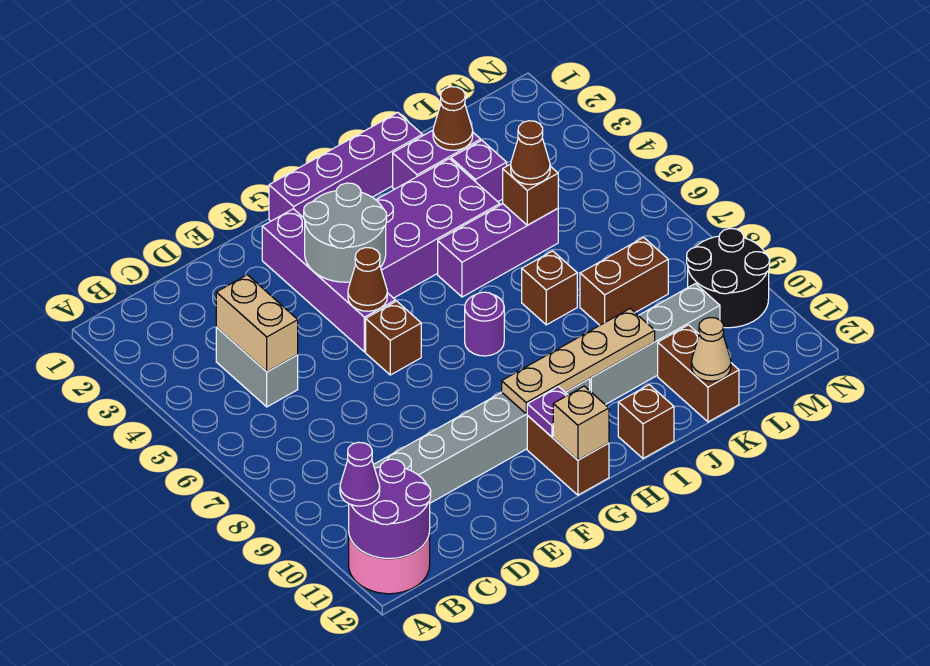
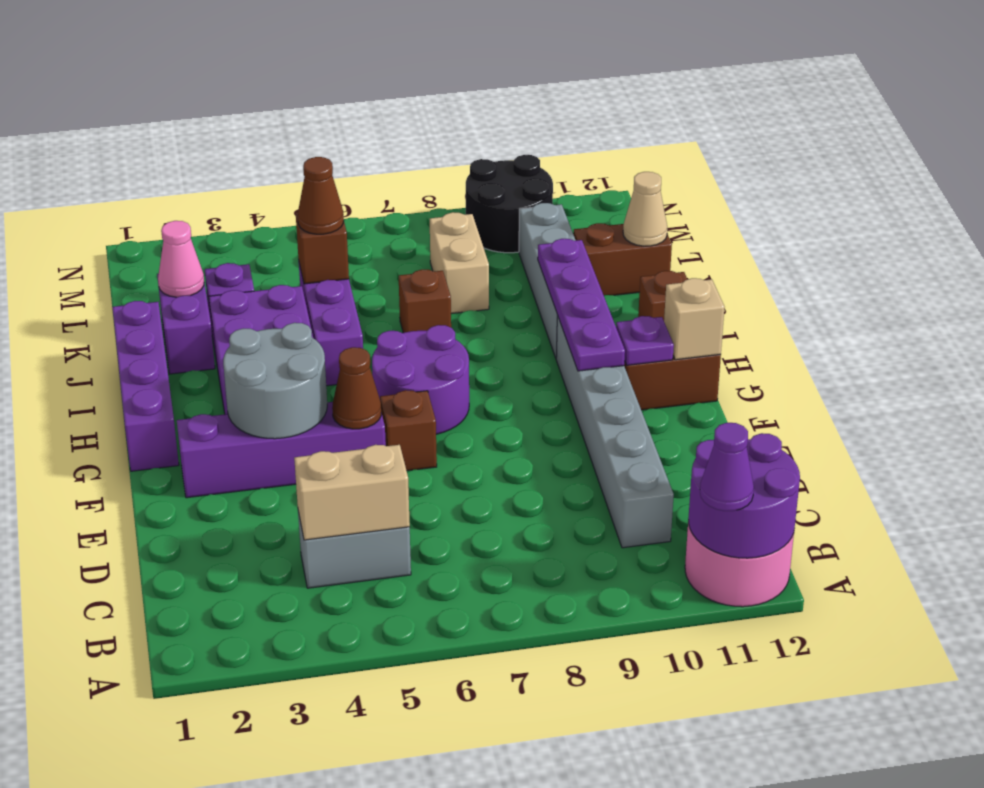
tan 1x4 plate [502,309,655,414] -> purple 1x4 plate [538,239,625,371]
purple 1x1 round brick [465,292,504,356] -> purple 2x2 round brick [372,325,469,434]
brown 1x1 cone [433,87,473,150] -> pink 1x1 cone [158,221,204,297]
brown 1x2 brick [580,237,668,325] -> tan 1x2 brick [430,212,489,314]

